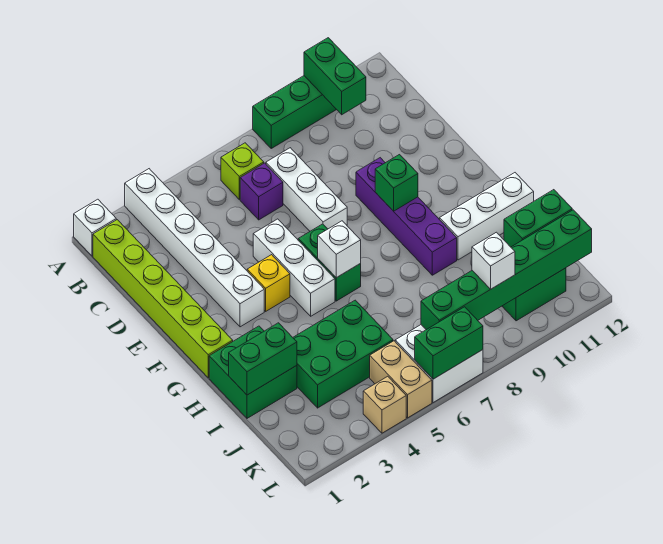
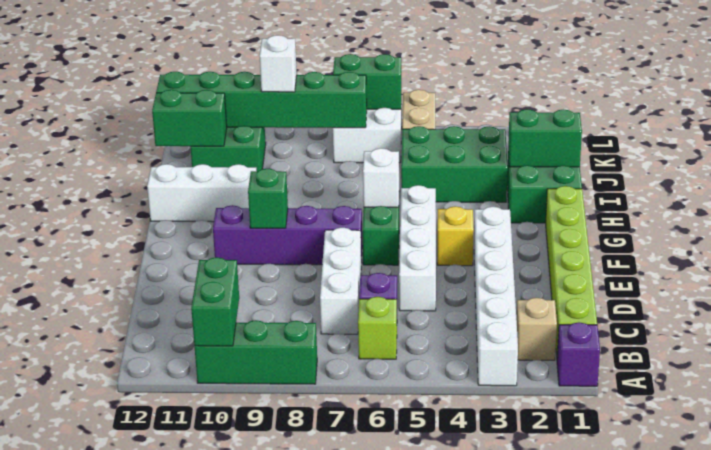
white 1x1 brick [74,199,116,256] -> purple 1x1 brick [557,322,600,386]
white 1x3 brick [253,219,335,316] -> white 1x4 brick [399,185,436,311]
purple 1x4 brick [356,158,457,275] -> purple 1x4 brick turned to [213,205,362,265]
tan 1x1 brick [363,376,406,433] -> tan 1x1 brick moved to [516,298,557,360]

